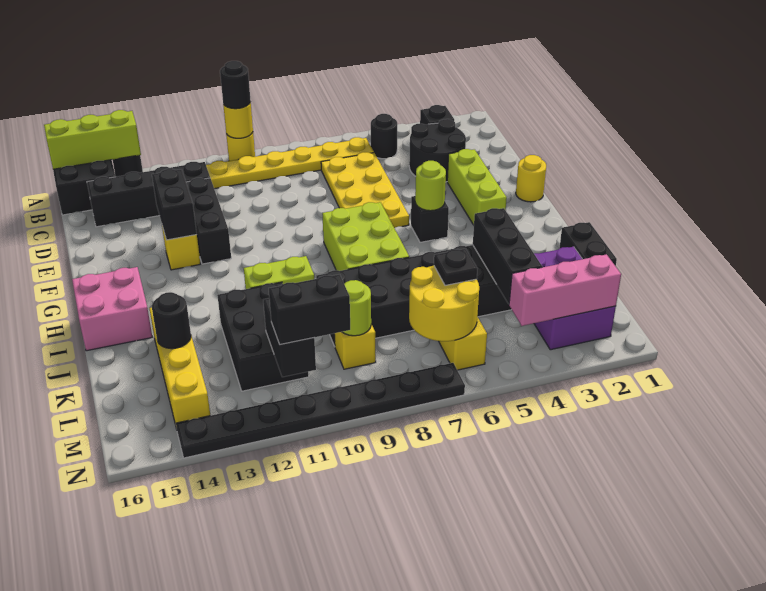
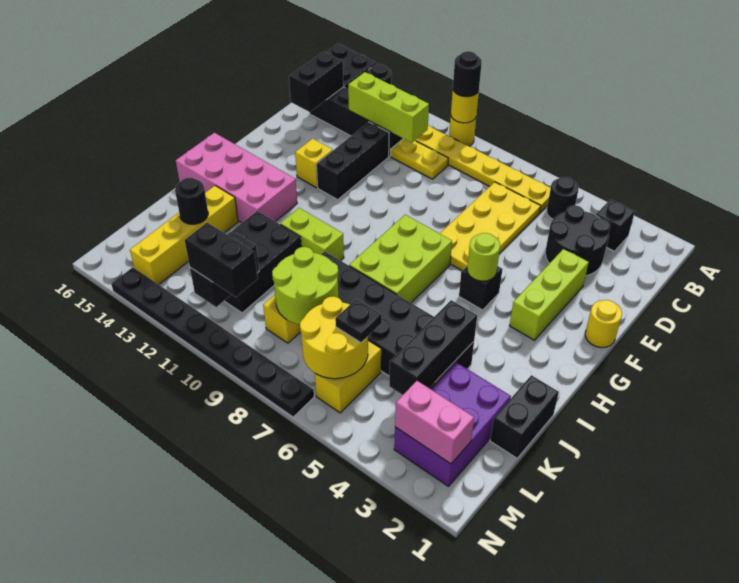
lime 1x3 brick [44,110,141,169] -> lime 1x3 brick moved to [348,72,429,143]
none -> yellow 1x2 plate [391,139,449,179]
black 1x2 brick [152,169,197,240] -> black 1x2 brick moved to [289,52,344,112]
pink 2x2 brick [72,267,152,351] -> pink 2x4 brick [176,133,297,223]
lime 1x1 round brick [343,280,371,336] -> lime 2x2 round brick [272,247,338,324]
pink 1x3 brick [509,254,621,326] -> pink 1x2 brick [395,381,474,464]

